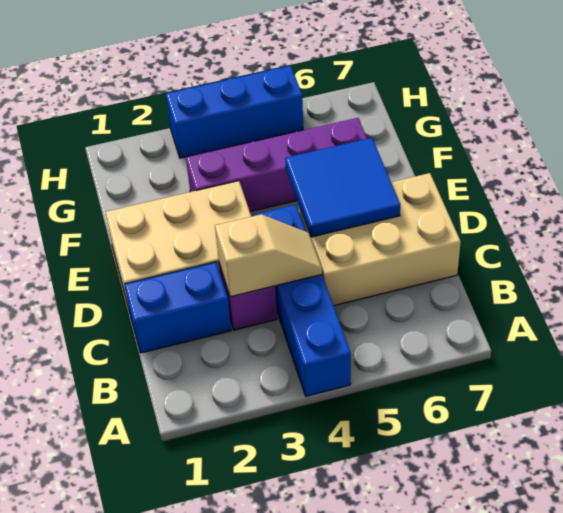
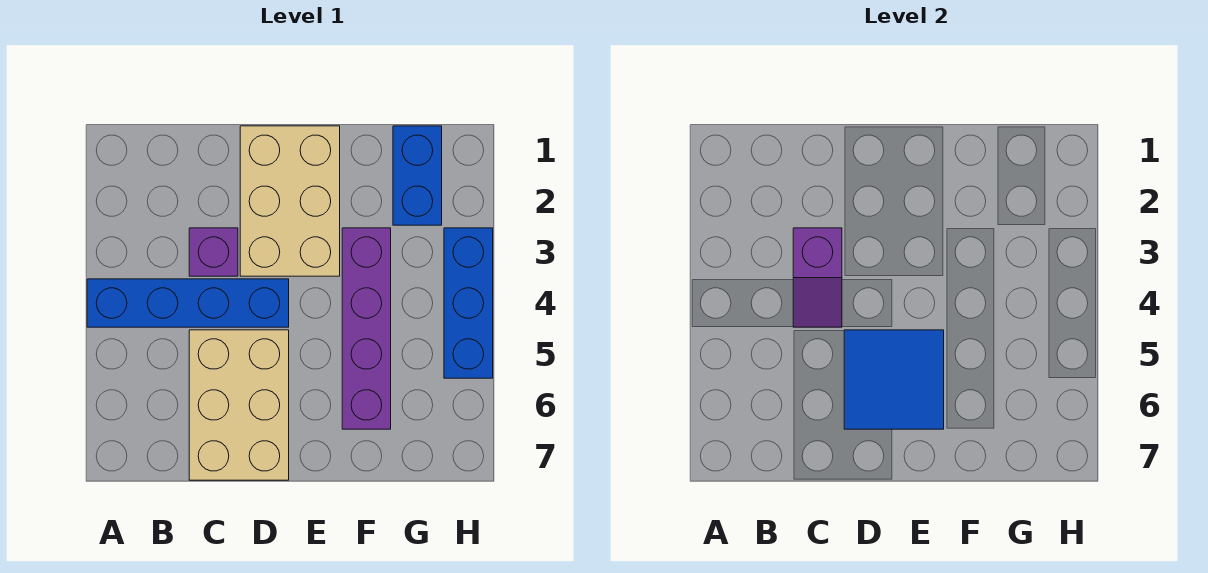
blue 1x2 brick [124,262,231,353] -> blue 1x2 brick moved to [393,126,442,225]
tan 1x2 slope [215,214,322,297] -> purple 1x2 slope [793,228,842,327]

